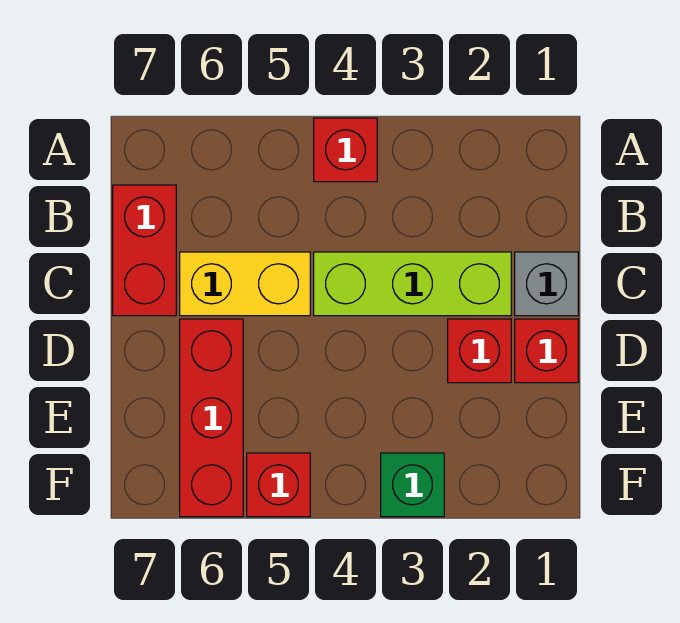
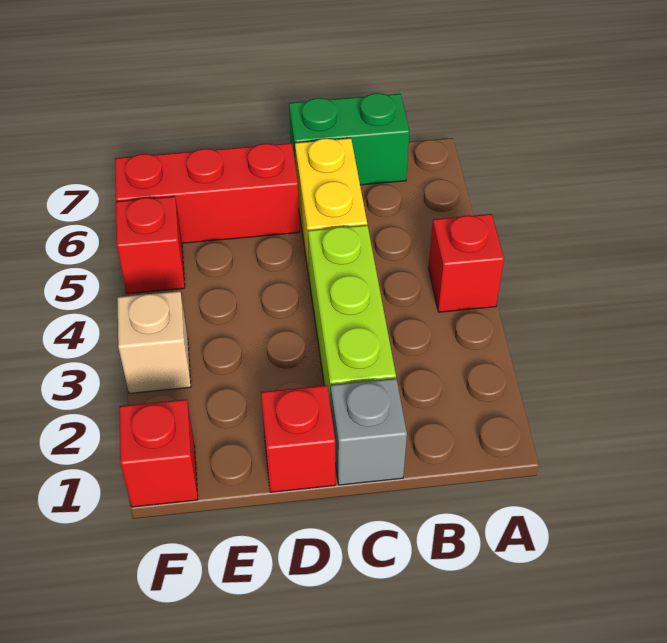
red 1x2 brick [113,185,176,316] -> green 1x2 brick [289,93,409,185]
red 1x1 brick [448,319,511,383] -> red 1x1 brick moved to [119,399,198,507]
green 1x1 brick [381,453,444,517] -> tan 1x1 brick [117,291,191,393]

